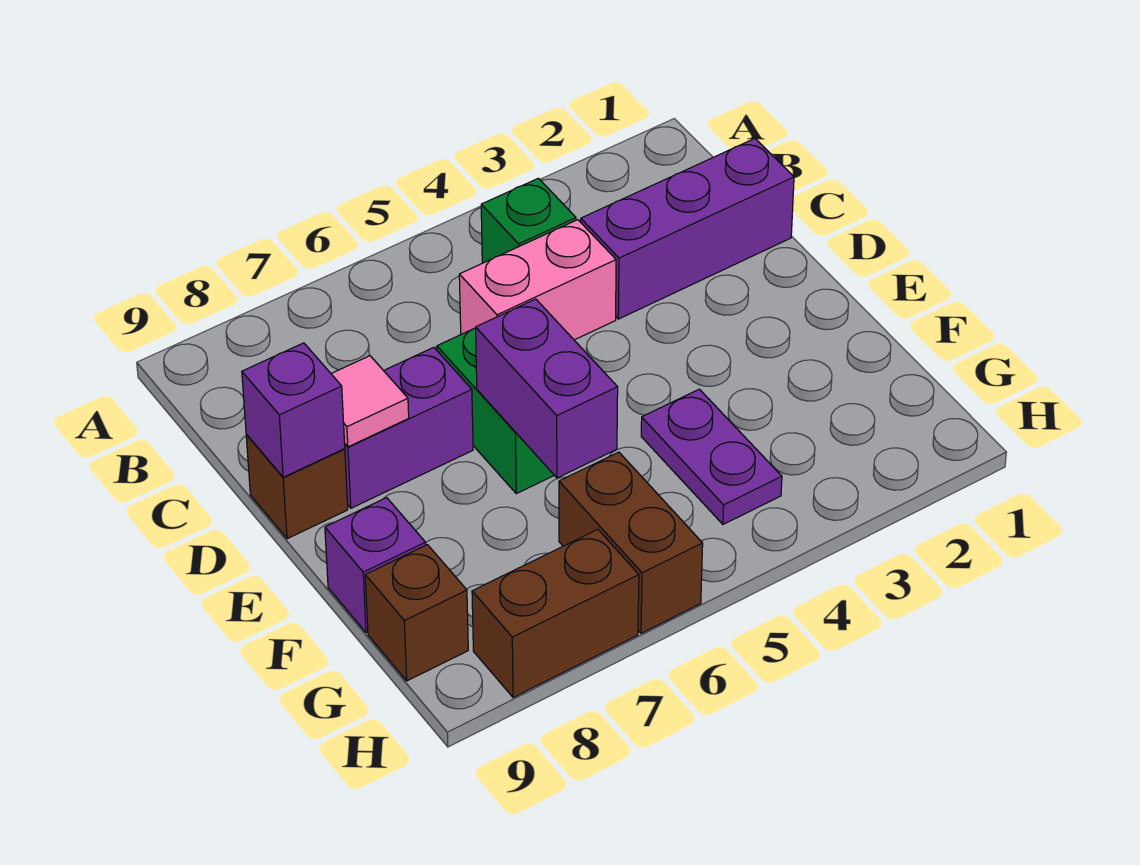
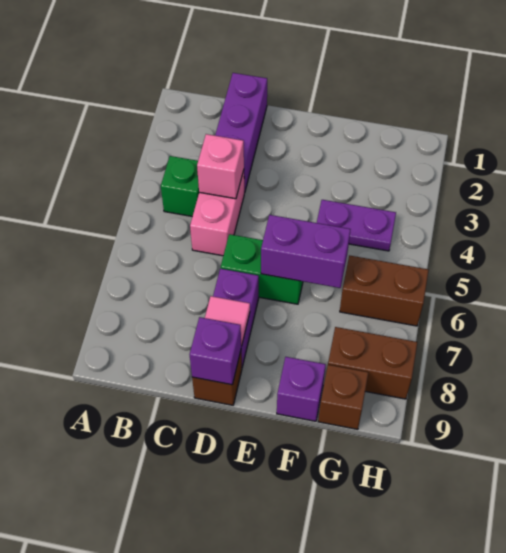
none -> pink 1x1 brick [197,134,244,199]
brown 1x2 brick [472,530,639,698] -> brown 1x2 brick turned to [328,327,417,399]

